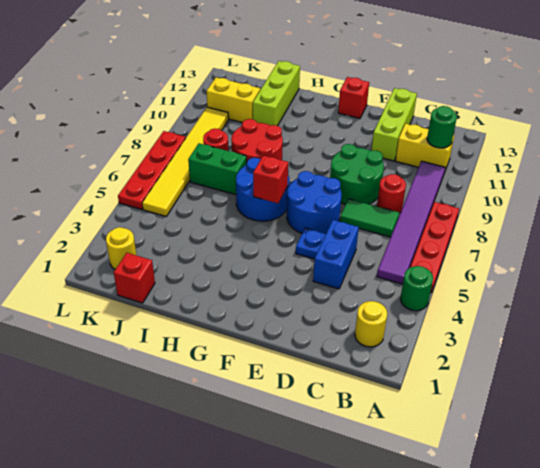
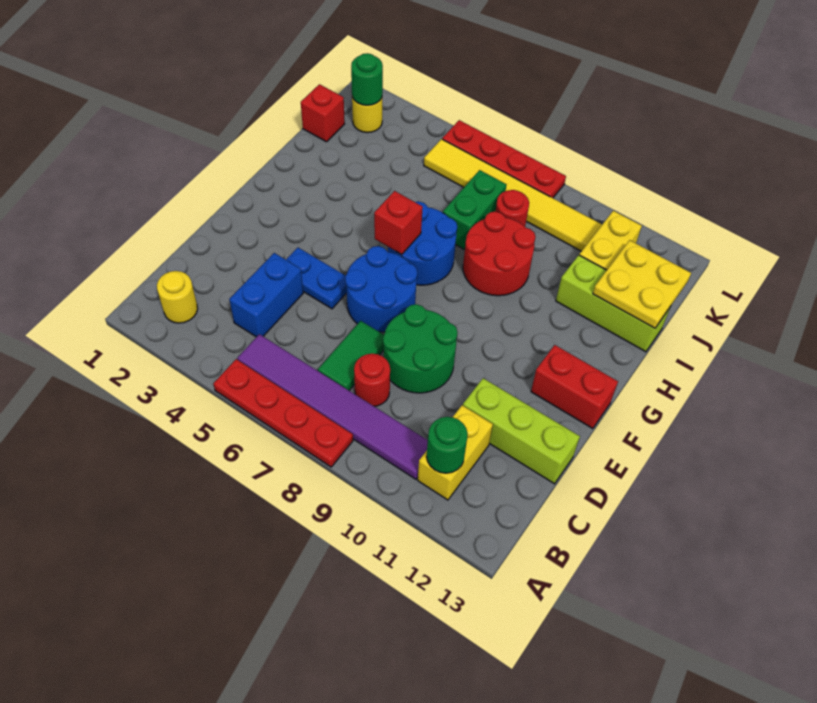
green 1x1 round brick [400,266,433,311] -> green 1x1 round brick moved to [351,53,383,105]
blue 1x2 brick [313,220,359,289] -> blue 1x2 brick turned to [229,253,303,337]
blue 1x1 plate [296,228,326,259] -> blue 1x2 plate [286,248,347,309]
red 1x1 brick [338,77,369,119] -> red 1x2 brick [531,345,618,429]
none -> yellow 2x2 plate [593,240,691,328]

